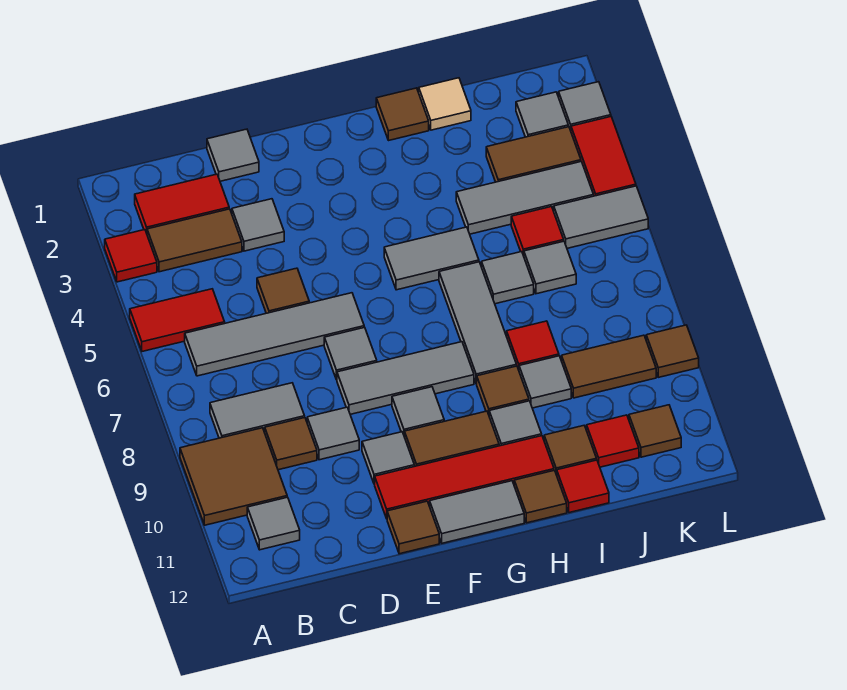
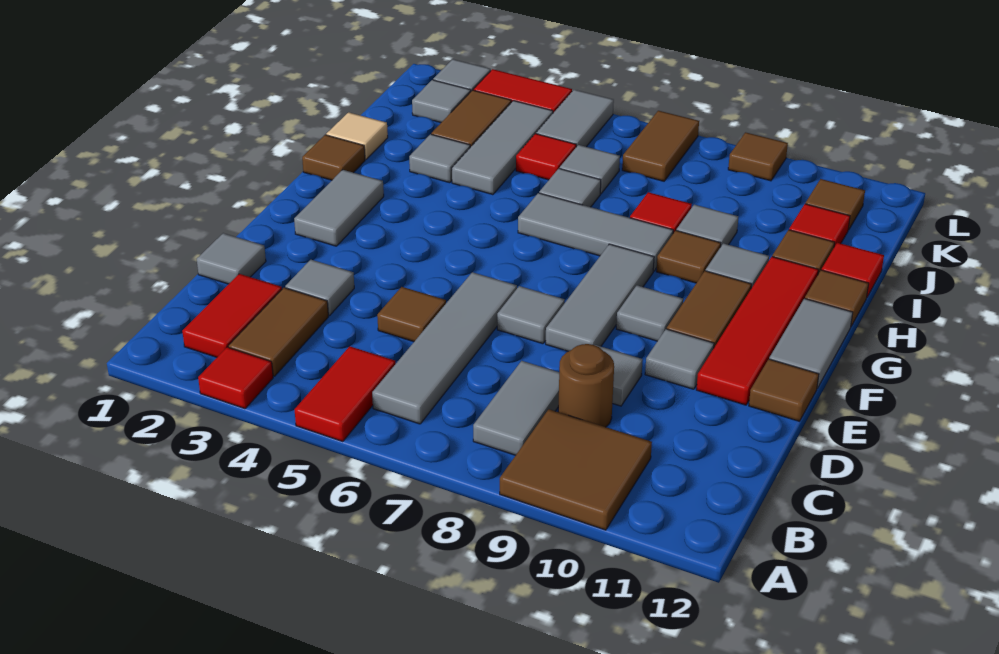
grey 1x1 tile [247,497,300,550] -> grey 1x1 tile moved to [409,134,470,183]
brown 1x1 tile [265,418,317,470] -> brown 1x1 round brick [558,344,614,427]
grey 1x2 tile [384,227,479,290] -> grey 1x2 tile moved to [294,170,384,246]
brown 1x2 tile [562,335,656,398] -> brown 1x2 tile moved to [622,111,699,181]

